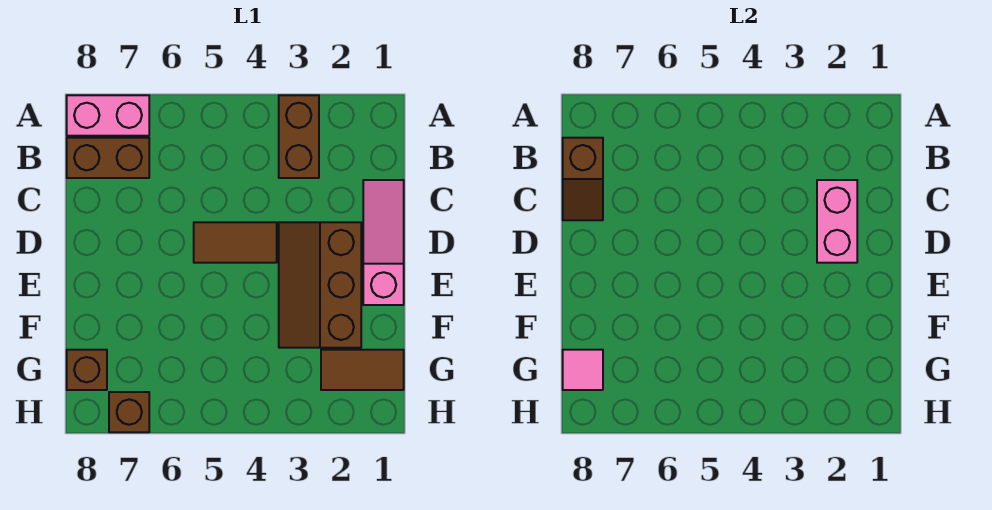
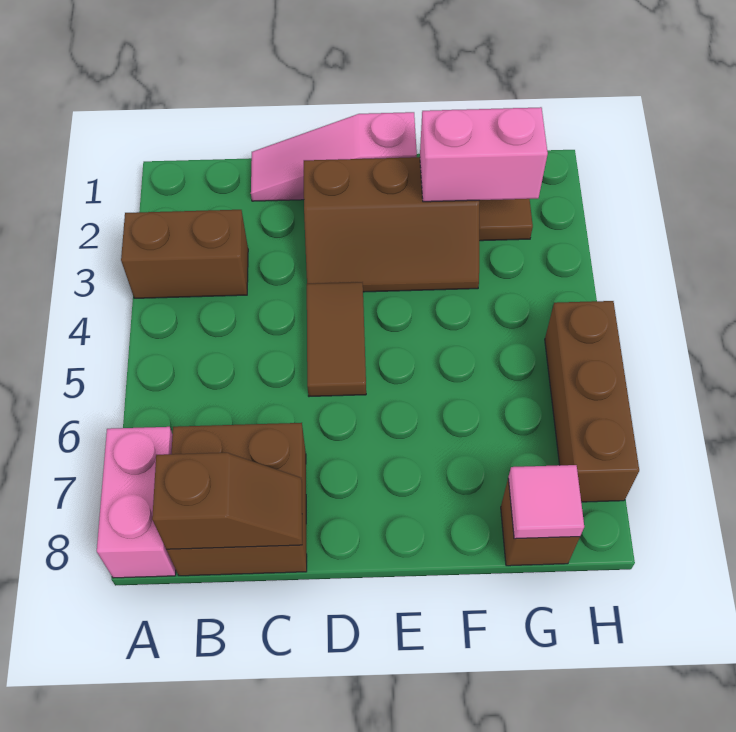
brown 1x2 brick [67,138,149,178] -> brown 2x2 brick [167,423,307,576]
pink 1x2 brick [817,180,857,263] -> pink 1x2 brick moved to [420,107,548,202]
brown 1x1 brick [109,392,149,432] -> brown 1x3 brick [545,301,639,502]

